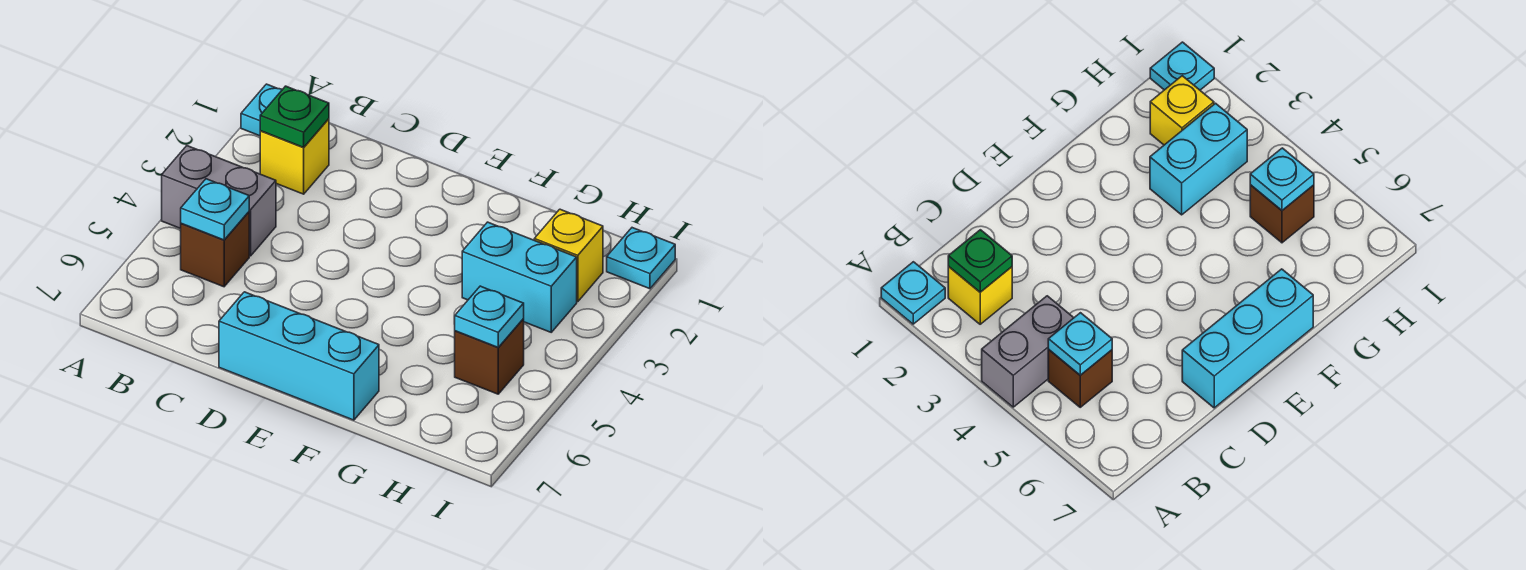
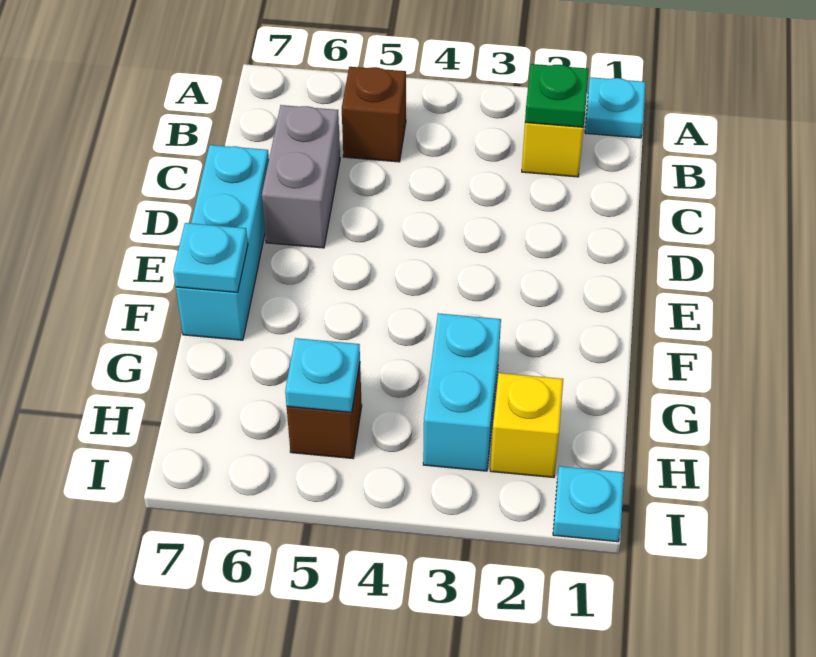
grey 1x2 brick [162,146,276,256] -> grey 1x2 brick moved to [262,105,340,248]
cyan 1x1 plate [181,179,249,240] -> cyan 1x1 plate moved to [173,223,248,292]

